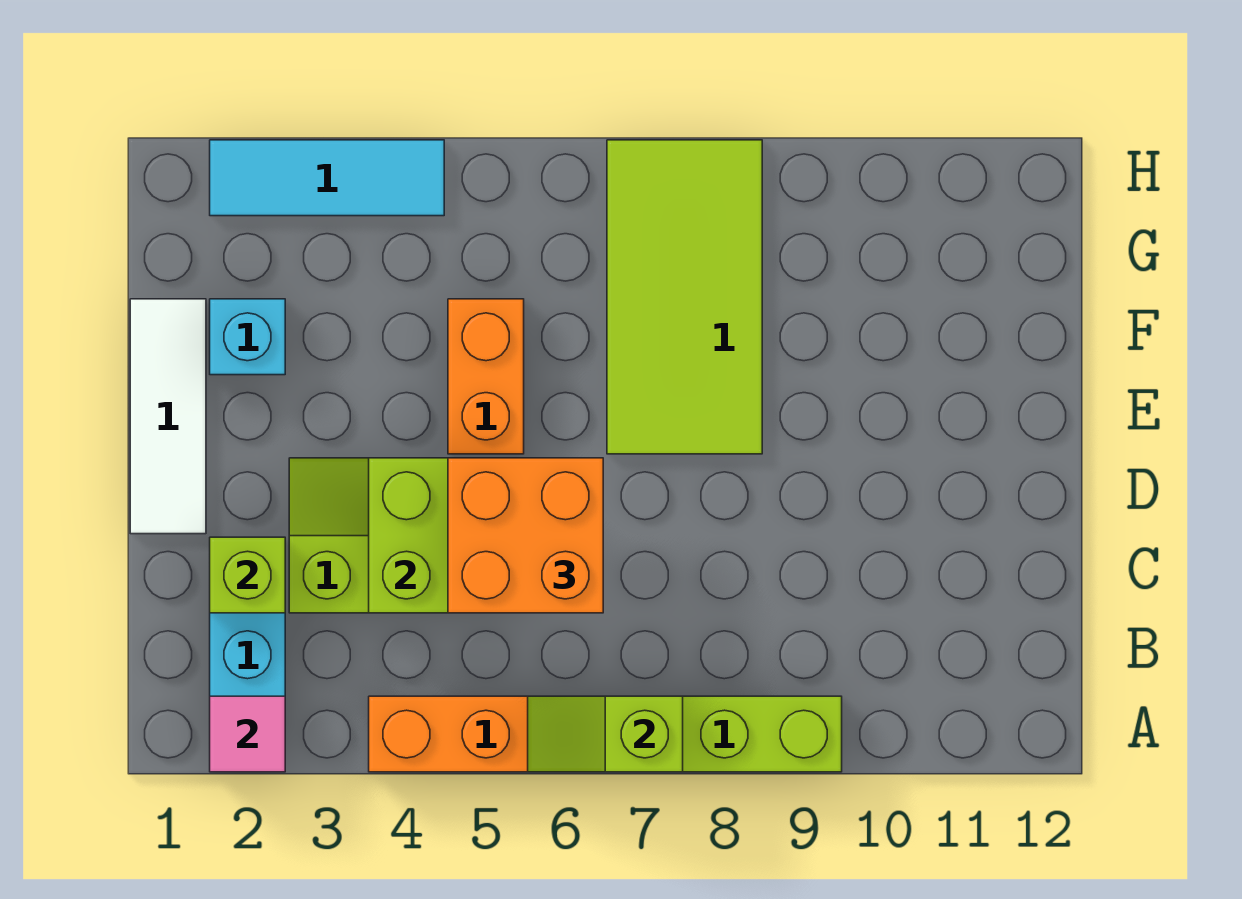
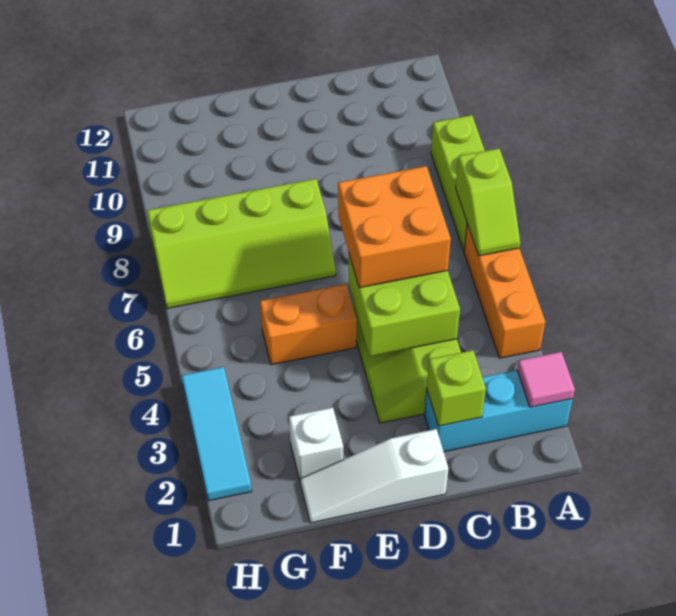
white 1x3 tile [130,299,206,534] -> white 1x3 slope [300,429,448,523]
lime 2x4 tile [607,140,762,454] -> lime 2x4 slope [147,179,336,308]
cyan 1x1 brick [210,299,285,375] -> white 1x1 brick [289,408,343,480]

